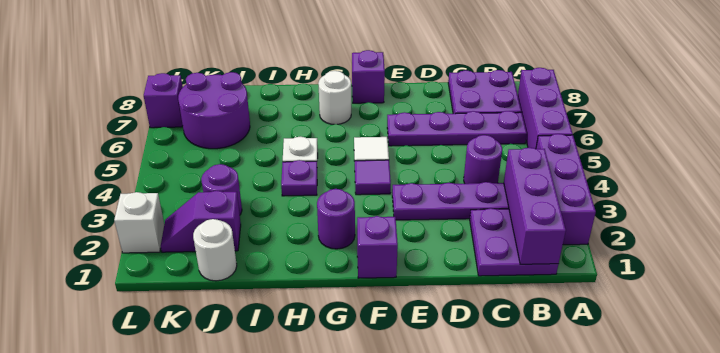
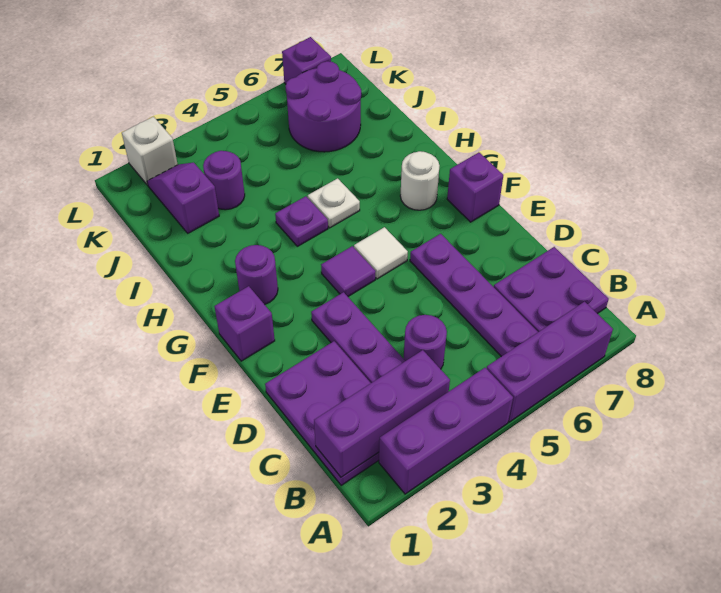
purple 2x2 plate [470,208,558,276] -> purple 2x3 plate [265,341,379,485]
white 1x1 round brick [193,219,237,281] -> none

